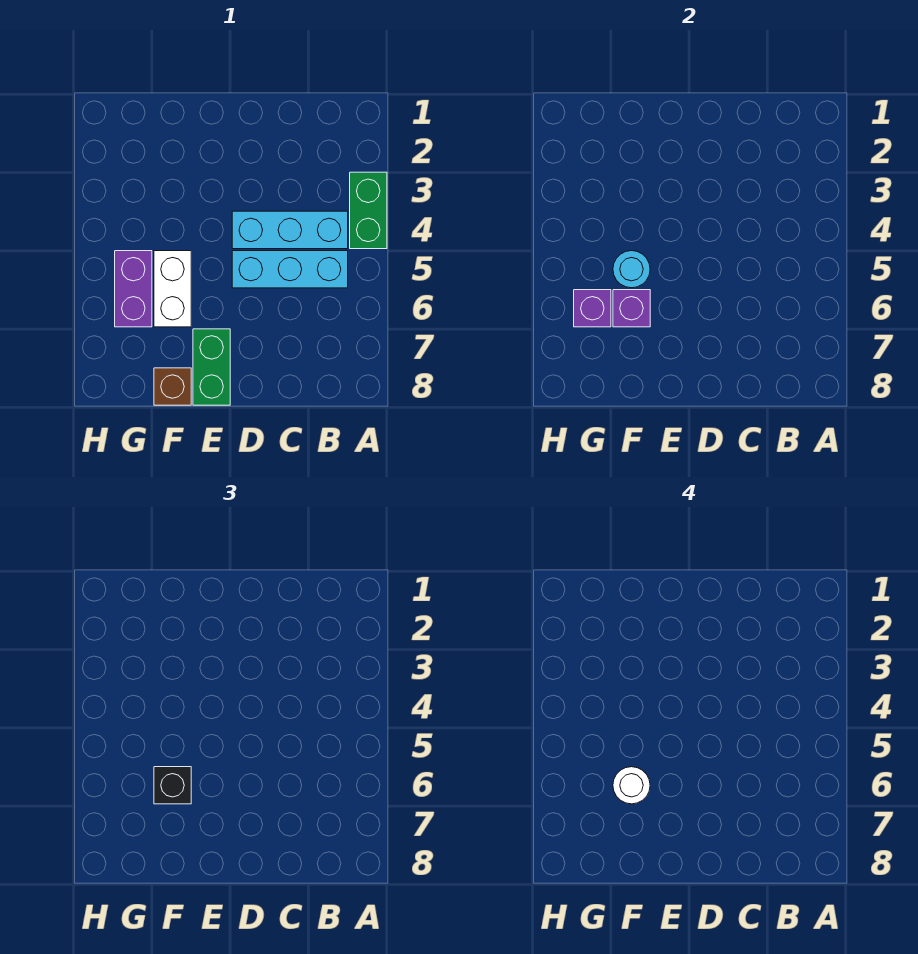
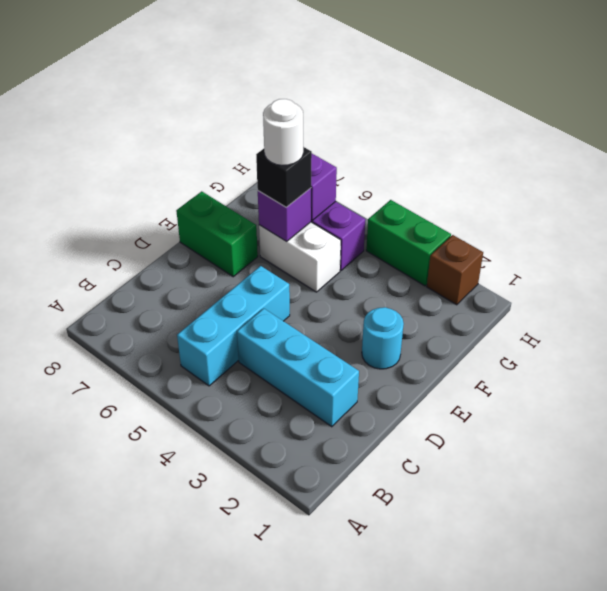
green 1x2 brick [350,172,387,249] -> green 1x2 brick moved to [366,200,451,286]
cyan 1x3 brick [232,211,348,249] -> cyan 1x3 brick turned to [237,308,359,427]
cyan 1x1 round brick [613,251,650,288] -> cyan 1x1 round brick moved to [362,307,404,369]
brown 1x1 brick [154,368,191,405] -> brown 1x1 brick moved to [427,235,483,305]

